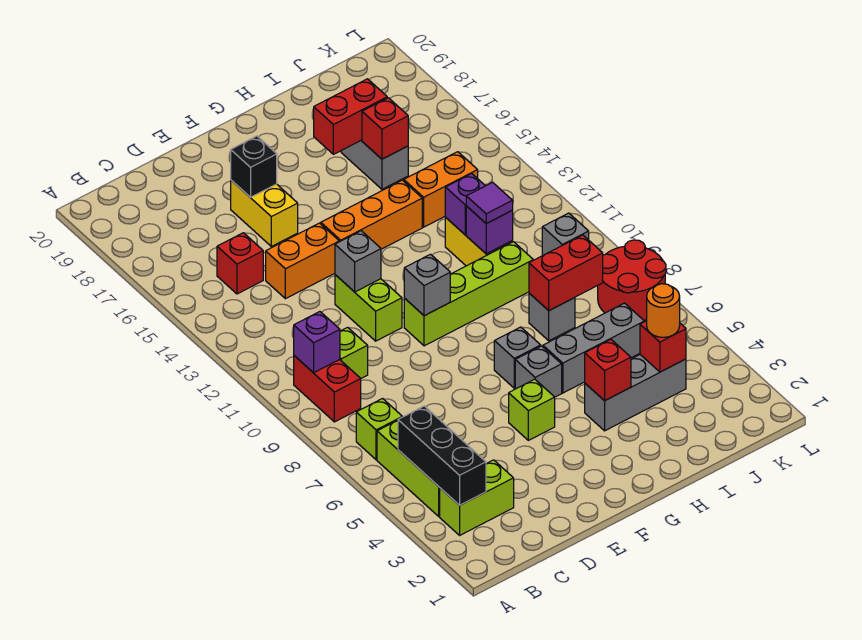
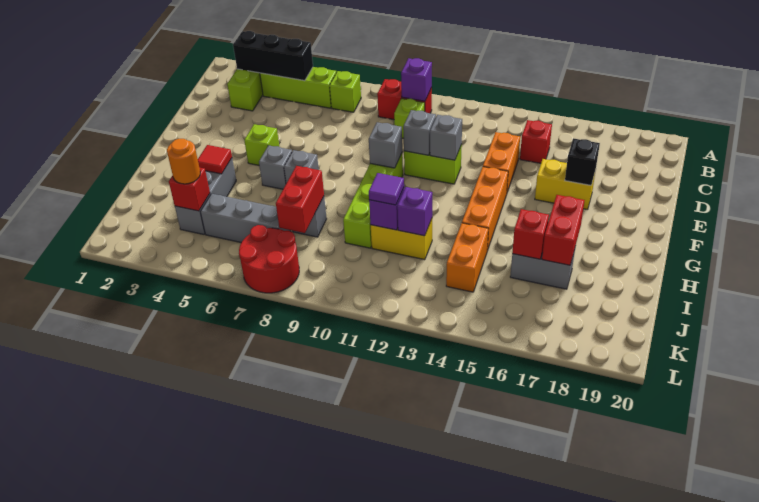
red 1x1 brick [585,339,631,401] -> red 1x1 tile [198,145,232,174]
grey 1x3 brick [543,303,644,393] -> grey 1x3 brick turned to [201,194,291,242]
grey 1x1 brick [542,213,589,256] -> grey 1x1 brick moved to [403,110,436,155]

